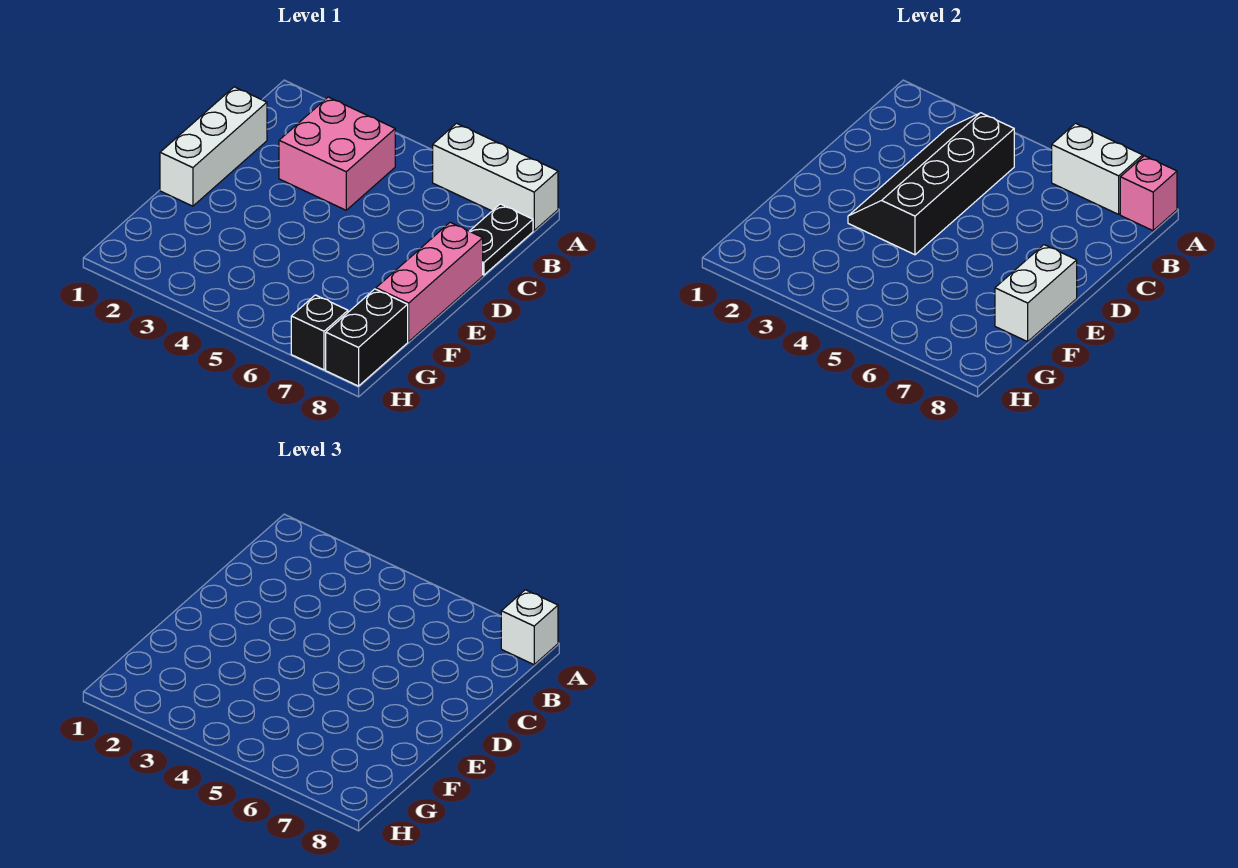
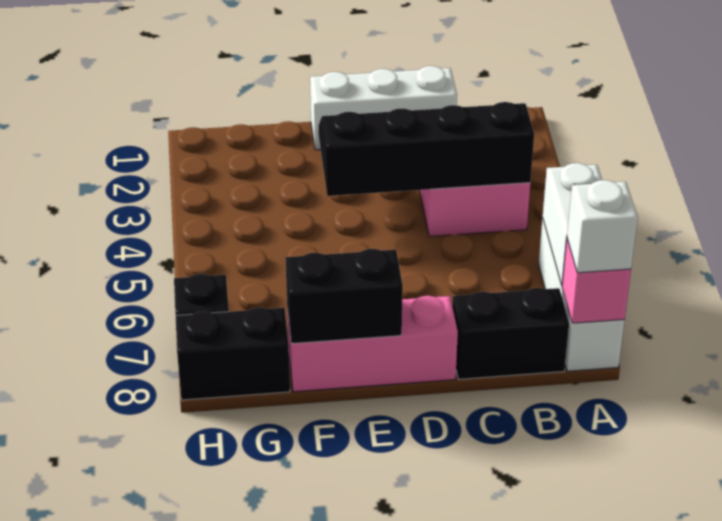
black 1x2 plate [470,204,533,275] -> black 1x2 brick [452,288,569,379]
white 1x2 brick [995,245,1077,342] -> black 1x2 brick [285,249,403,344]

